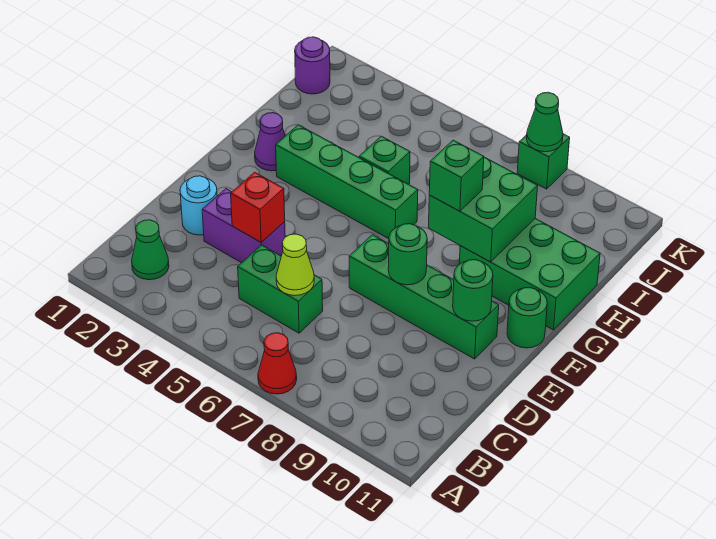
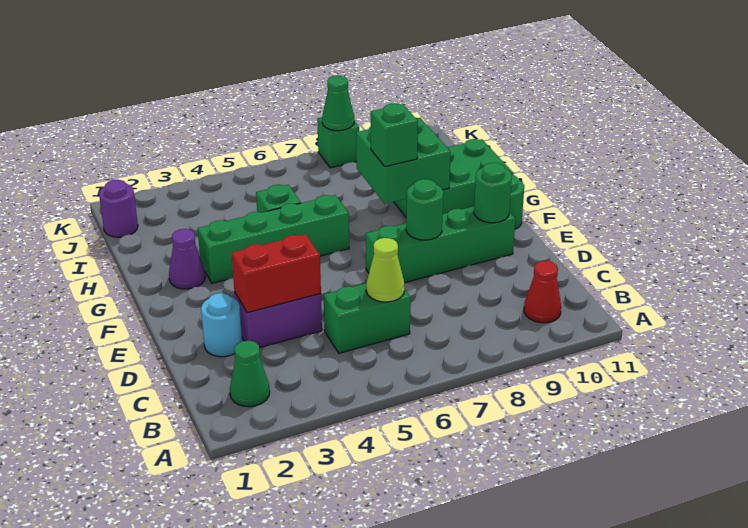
red 1x1 cone [258,333,297,394] -> red 1x1 cone moved to [524,261,561,323]
red 1x1 brick [231,172,285,242] -> red 1x2 brick [232,234,321,313]

